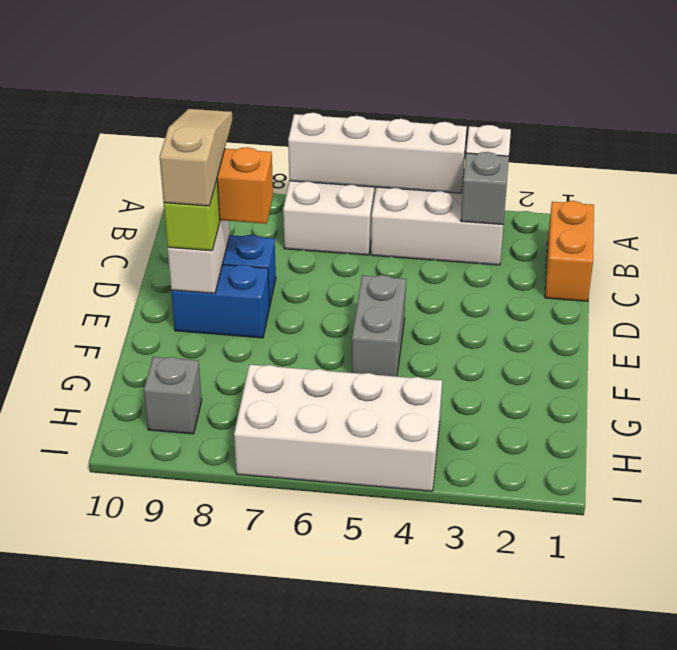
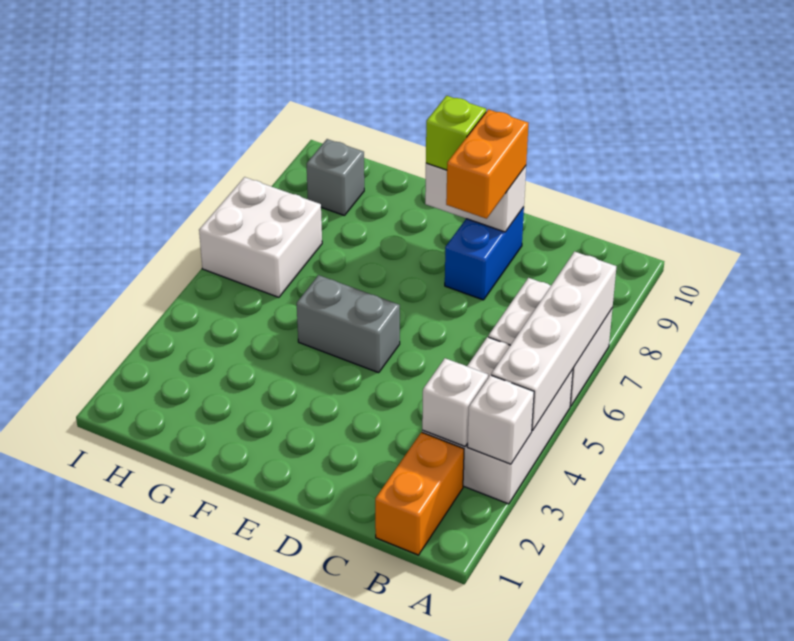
orange 1x2 brick [545,201,594,301] -> orange 1x2 brick turned to [375,432,464,555]
grey 1x1 brick [461,152,509,225] -> white 1x1 brick [422,358,488,447]
tan 1x3 slope [160,109,232,206] -> none
blue 1x2 brick [171,264,270,338] -> none
white 2x4 brick [234,365,442,491] -> white 2x2 brick [199,177,322,297]

